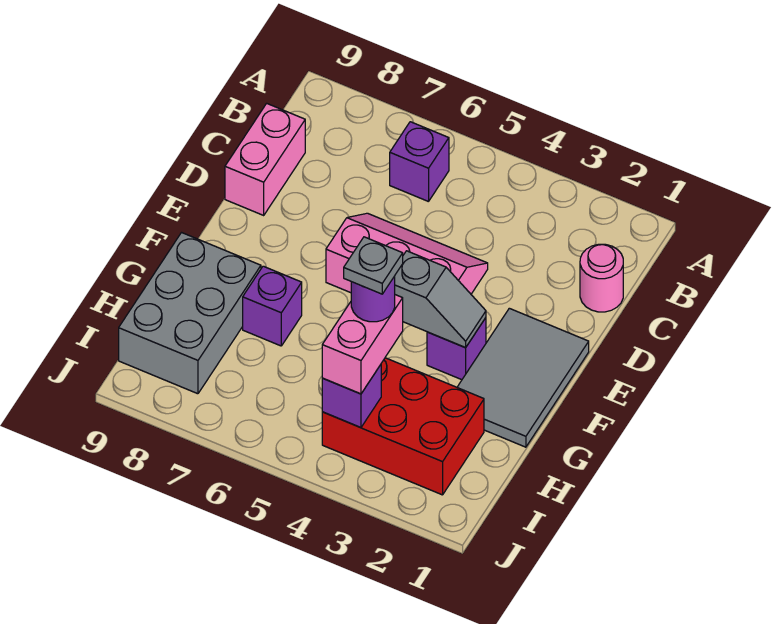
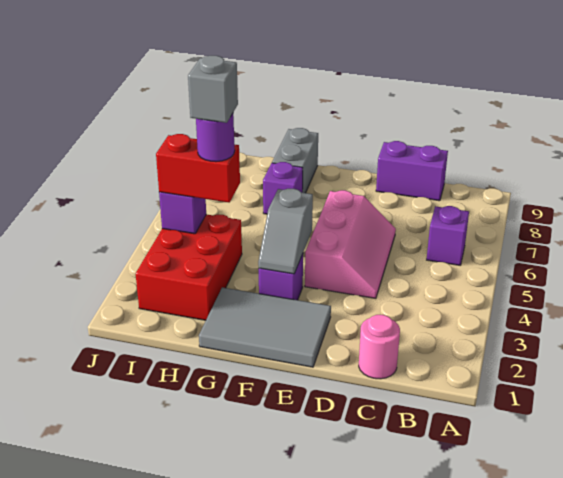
pink 1x2 brick [225,103,305,215] -> purple 1x2 brick [376,141,448,201]
grey 2x3 brick [119,233,261,394] -> grey 1x2 brick [272,128,318,193]
pink 1x2 brick [322,295,403,394] -> red 1x2 brick [156,134,240,203]
grey 1x1 plate [344,237,403,294] -> grey 1x1 brick [188,56,238,123]

